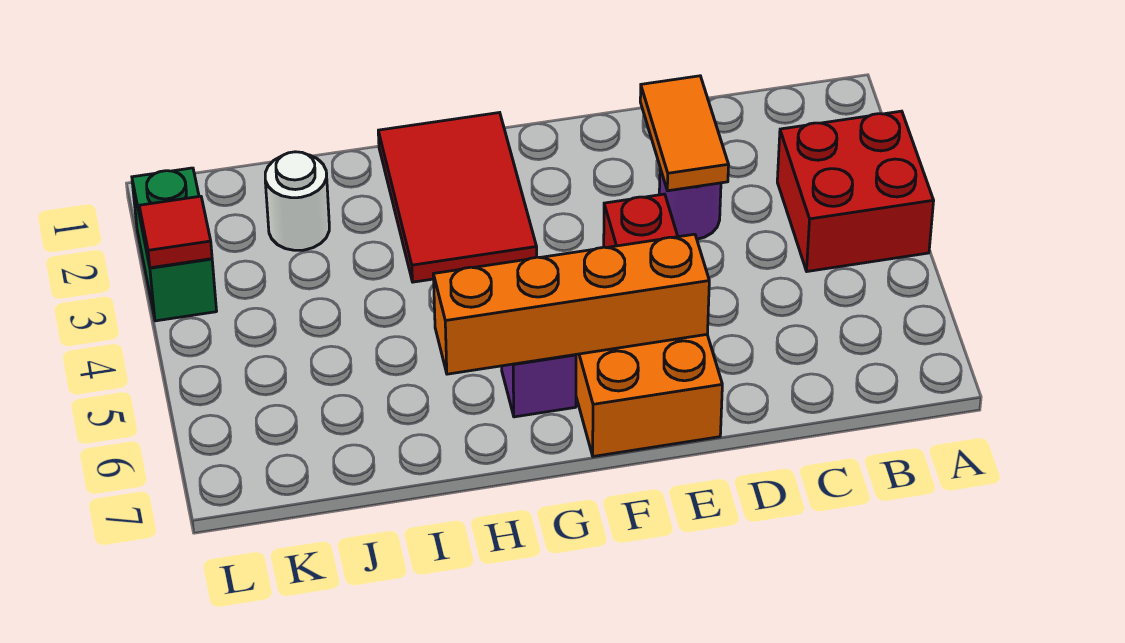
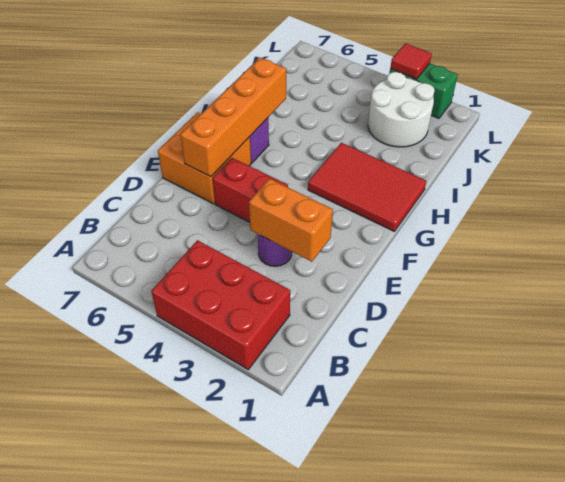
red 2x2 brick [777,111,934,271] -> red 2x3 brick [151,240,290,369]
orange 1x2 tile [640,76,729,191] -> orange 1x2 brick [249,179,333,262]
white 1x1 round brick [265,152,329,250] -> white 2x2 round brick [368,72,435,147]

